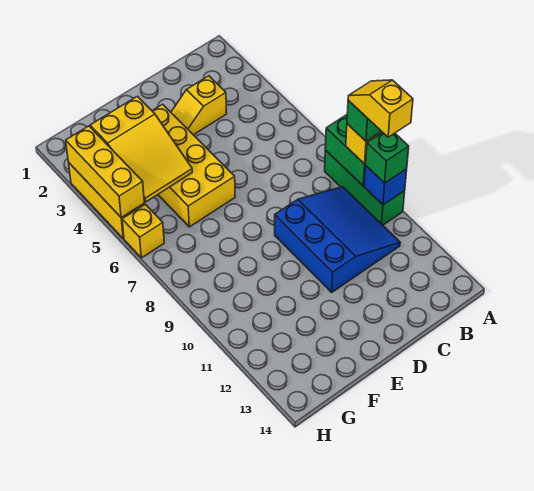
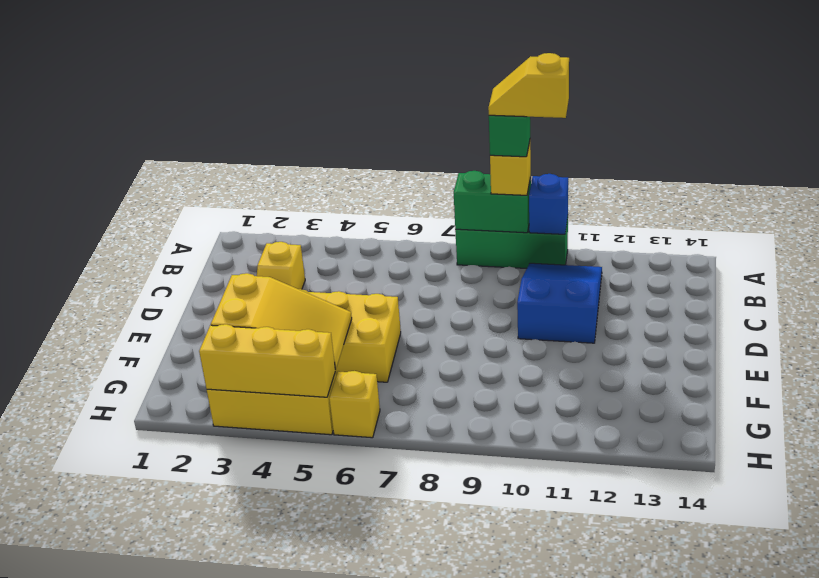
green 1x1 brick [366,132,409,183] -> none
blue 3x3 slope [275,187,400,292] -> blue 2x3 slope [517,263,602,343]

